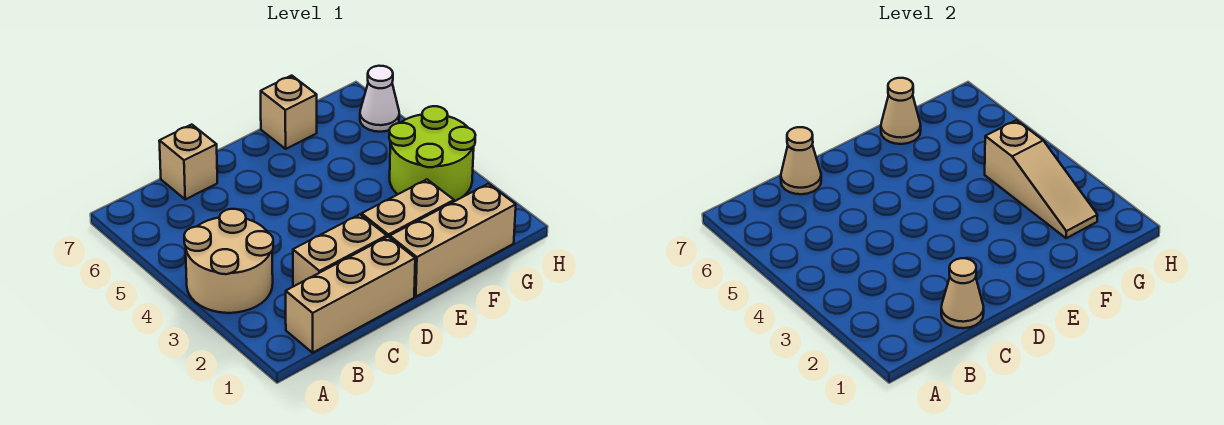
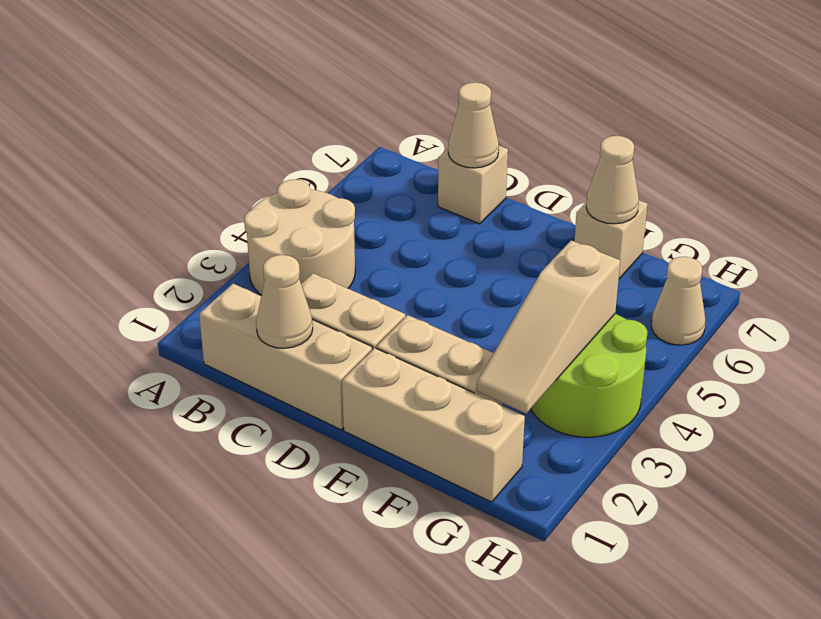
white 1x1 cone [360,66,399,132] -> tan 1x1 cone [651,257,705,345]

